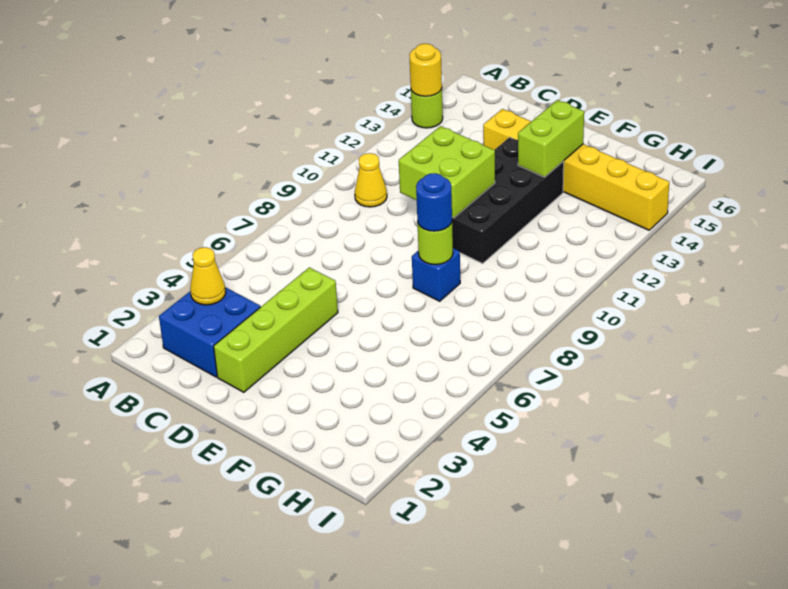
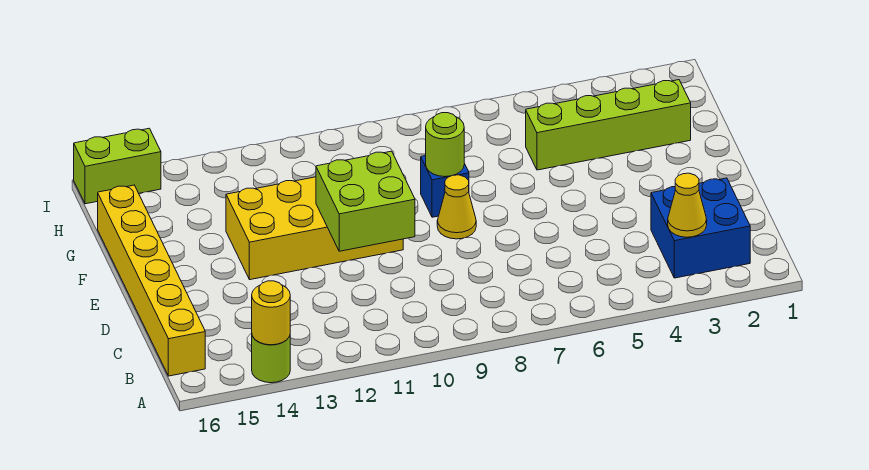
yellow 1x1 cone [355,153,387,207] -> yellow 1x1 cone moved to [437,175,476,239]
lime 1x4 brick [214,267,338,392] -> lime 1x4 brick moved to [526,80,691,170]
yellow 1x6 brick [483,109,669,230] -> yellow 1x6 brick moved to [98,185,205,376]
black 2x4 brick [452,137,564,263] -> yellow 2x4 brick [226,177,403,280]
blue 1x1 round brick [416,173,452,231] -> none
lime 1x2 brick [518,100,584,177] -> lime 1x2 brick moved to [74,128,161,204]

